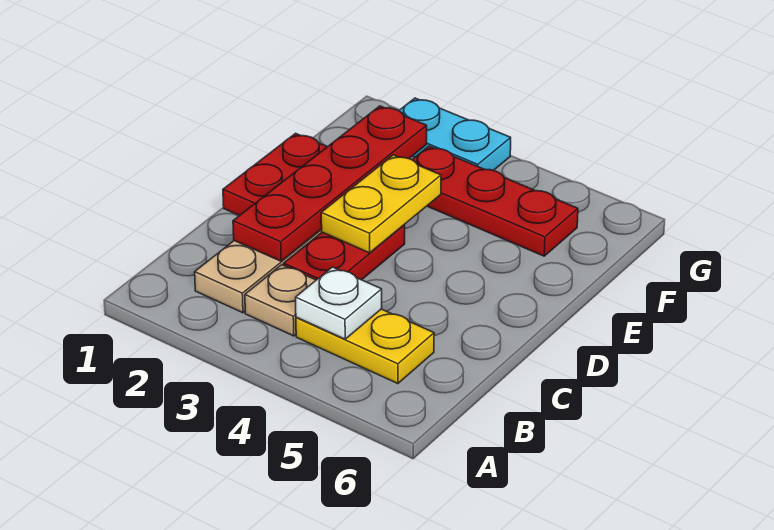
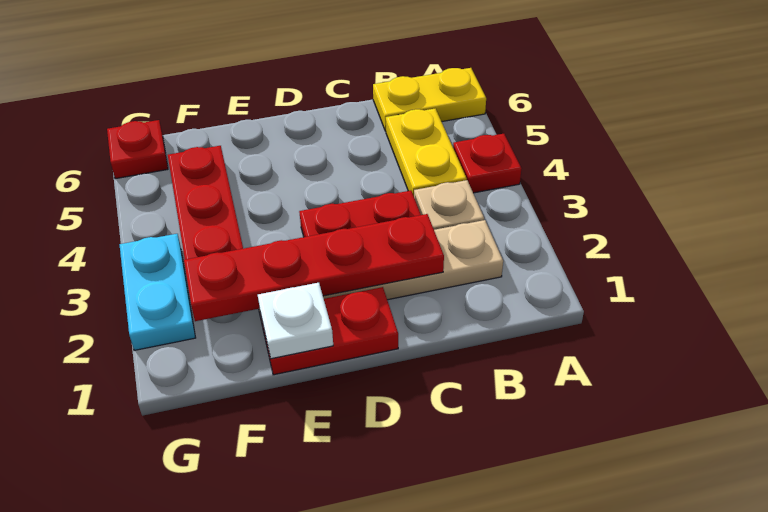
none -> red 1x1 plate [453,134,522,193]
white 1x1 plate [296,267,382,339] -> white 1x1 plate moved to [258,283,333,359]
yellow 1x2 plate [321,155,441,253] -> yellow 1x2 plate moved to [373,68,486,131]
none -> red 1x1 plate [107,120,168,179]

